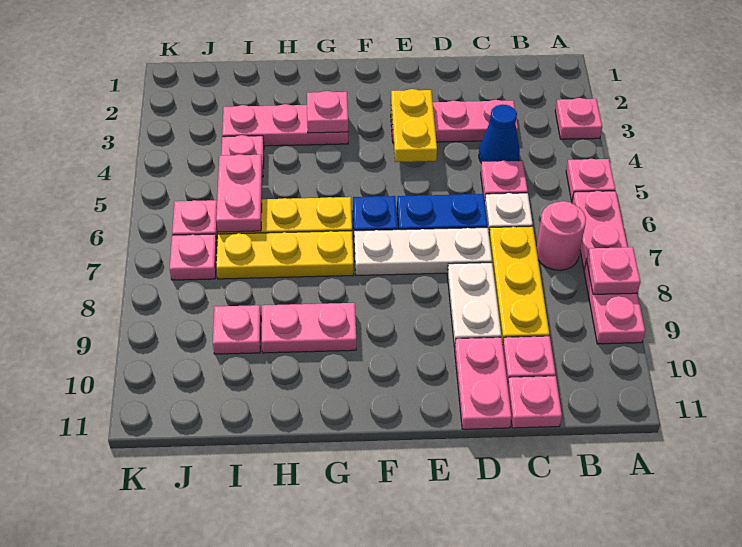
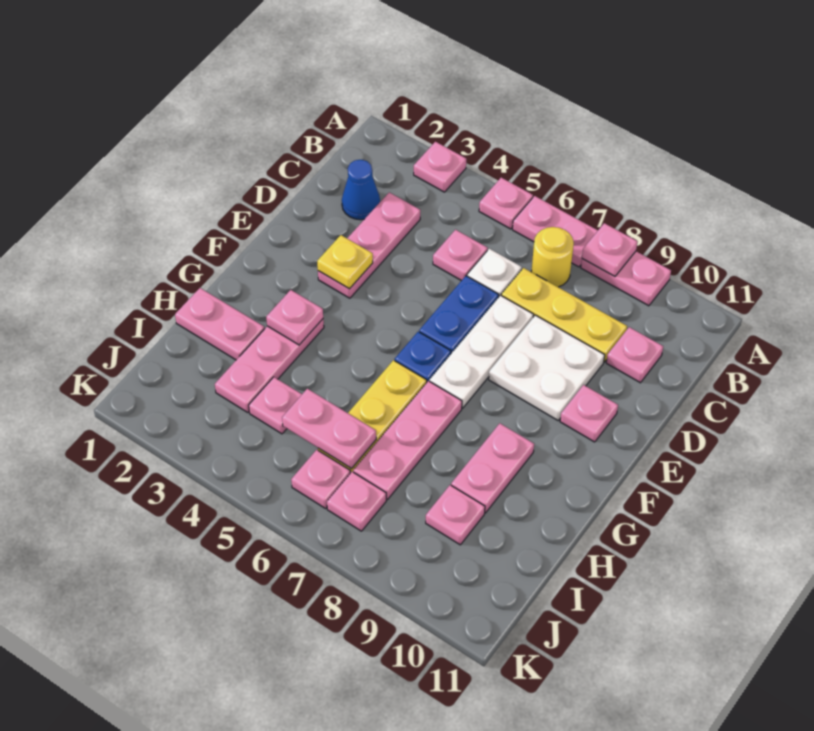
pink 1x1 round brick [536,201,586,270] -> yellow 1x1 round brick [531,227,574,287]
blue 1x1 cone [479,105,520,163] -> blue 1x1 cone moved to [342,160,380,220]
pink 1x1 plate [508,376,562,428] -> pink 1x1 plate moved to [560,385,618,442]
white 1x2 plate [447,263,501,347] -> white 2x2 plate [489,315,605,420]
pink 1x2 plate [455,337,512,429] -> pink 1x2 plate moved to [175,288,265,360]
yellow 1x2 plate [391,89,437,162] -> yellow 1x1 plate [317,235,373,289]
yellow 1x3 plate [216,231,353,279] -> pink 1x3 plate [353,381,462,499]

